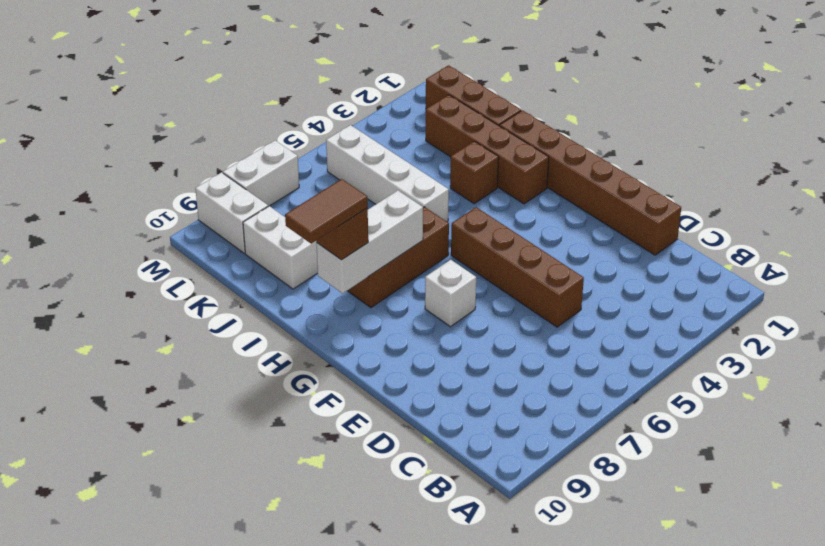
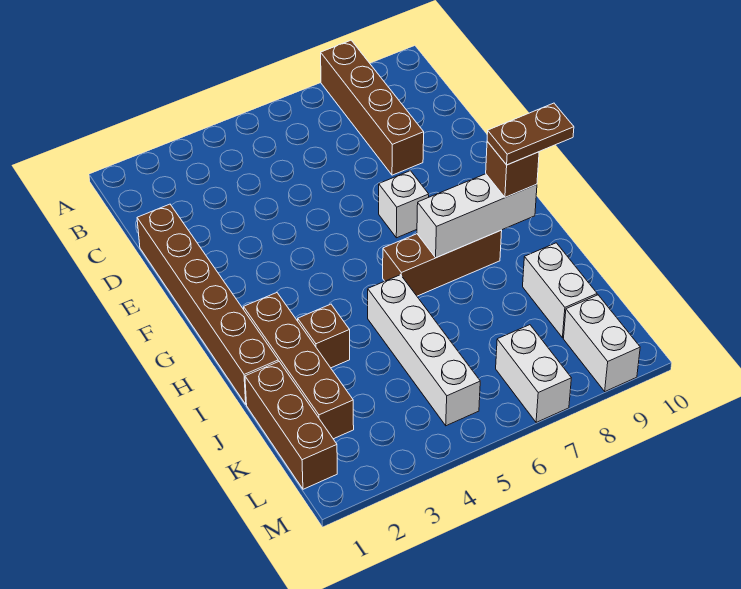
brown 1x4 brick [451,207,584,327] -> brown 1x4 brick moved to [321,40,424,175]
brown 1x2 tile [285,179,368,244] -> brown 1x2 plate [487,103,574,165]
white 1x2 brick [223,141,299,206] -> white 1x2 brick turned to [496,325,571,423]

